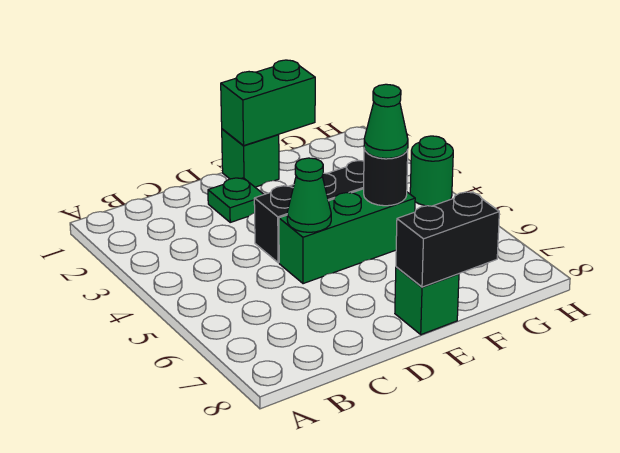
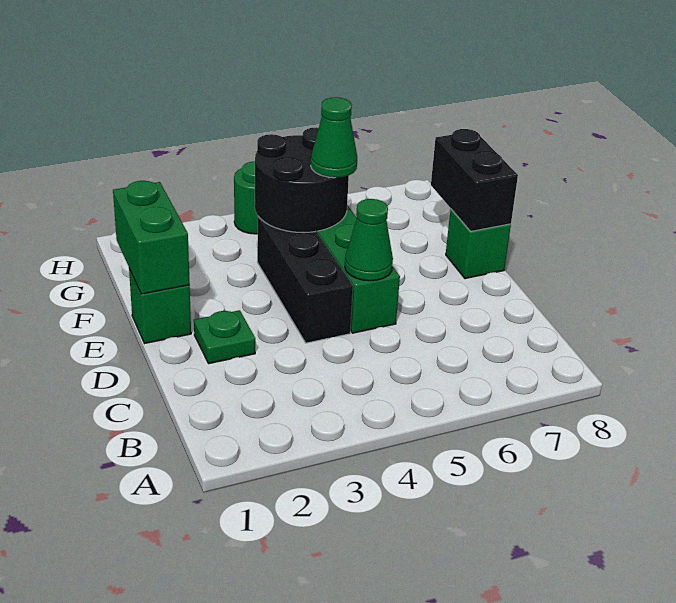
black 1x1 round brick [364,149,408,206] -> black 2x2 round brick [255,127,349,232]

